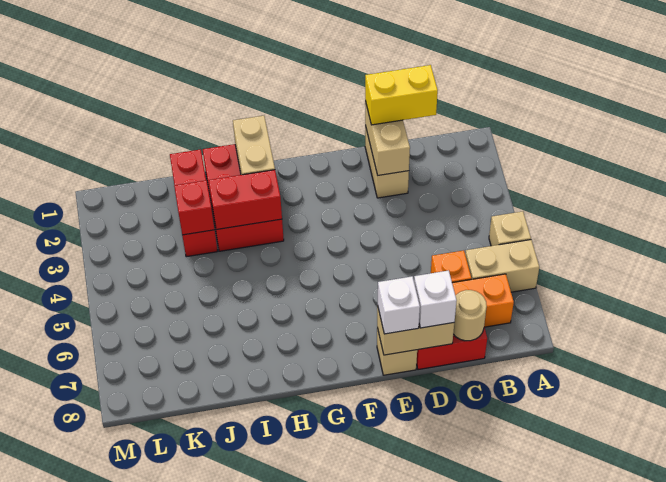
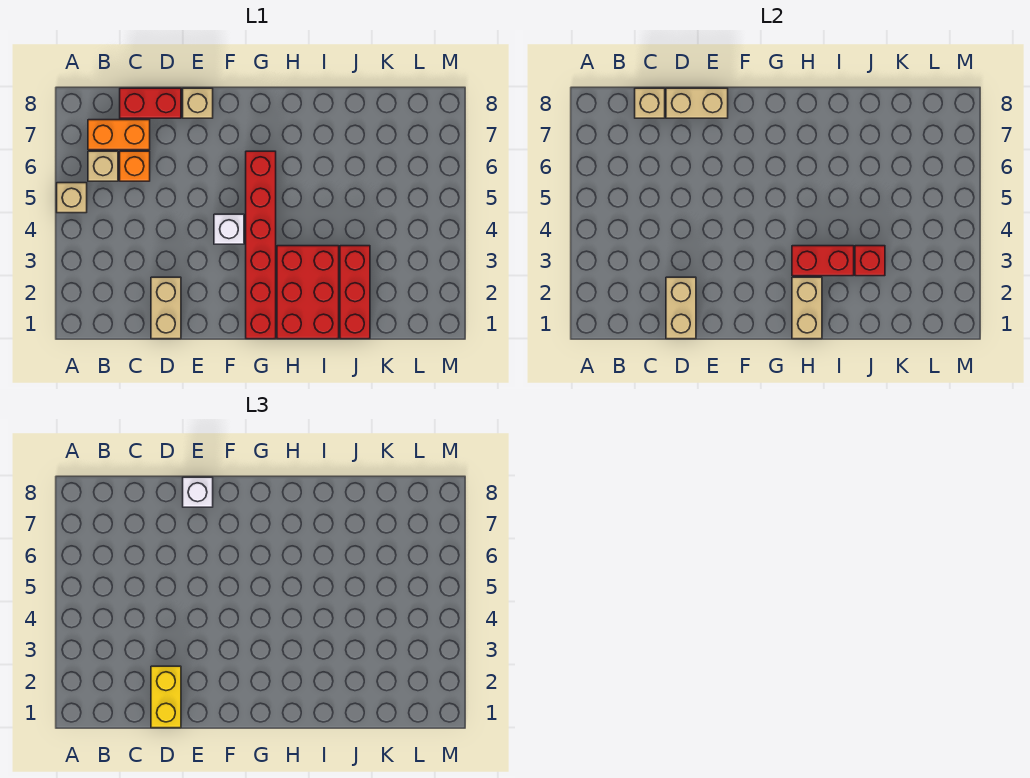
tan 1x2 brick [465,240,539,292] -> tan 1x1 brick [88,151,118,181]
yellow 1x2 brick [365,65,438,125] -> yellow 1x2 brick turned to [151,666,181,728]
tan 1x1 round brick [453,290,487,341] -> tan 1x1 brick [635,88,665,118]
white 1x1 brick [414,270,457,328] -> white 1x1 brick moved to [214,214,244,244]
none -> red 1x6 brick [246,151,276,339]

